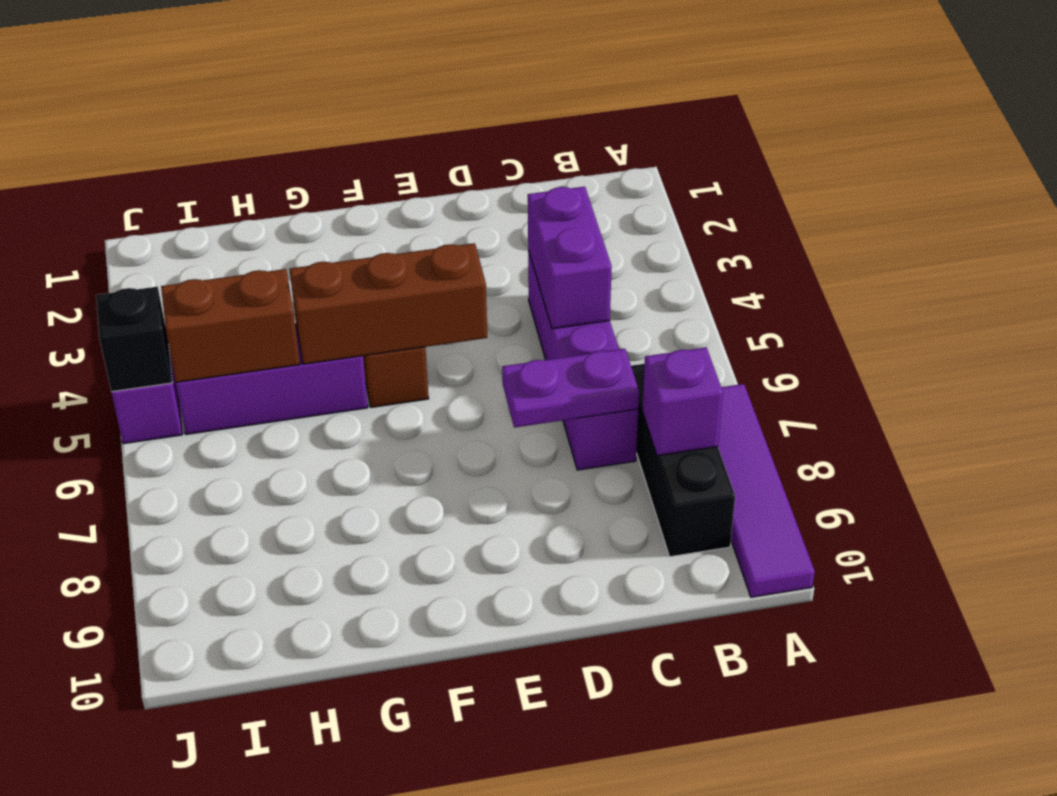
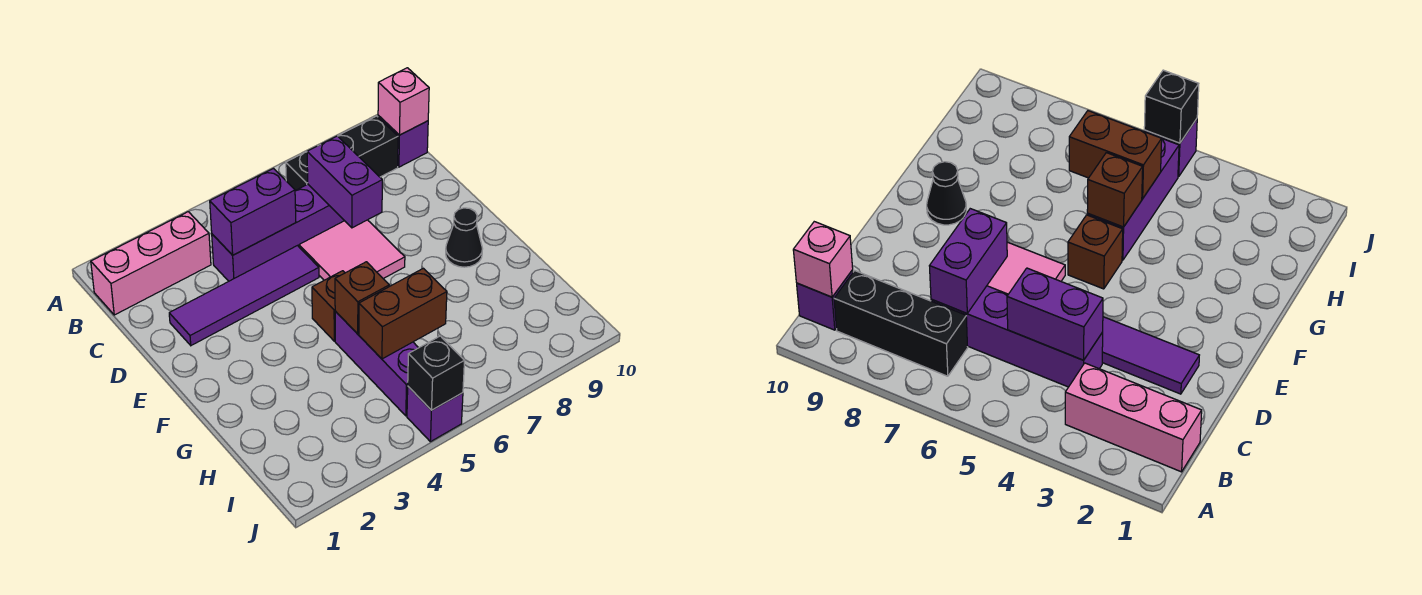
purple 1x4 tile [718,384,815,597] -> purple 1x4 tile moved to [169,246,319,345]
none -> pink 1x3 brick [91,212,211,315]
purple 1x1 brick [642,348,723,456] -> purple 1x1 brick moved to [378,116,428,167]
none -> pink 1x1 brick [378,68,429,135]
purple 1x2 plate [502,349,639,428] -> purple 1x2 brick [307,136,382,228]
none -> pink 2x2 tile [299,220,405,280]
brown 1x3 brick [289,243,487,364] -> brown 1x1 brick [335,262,389,334]
none -> black 1x1 cone [446,208,483,267]
brown 1x2 brick [161,269,300,382] -> brown 1x2 brick turned to [359,268,447,359]

